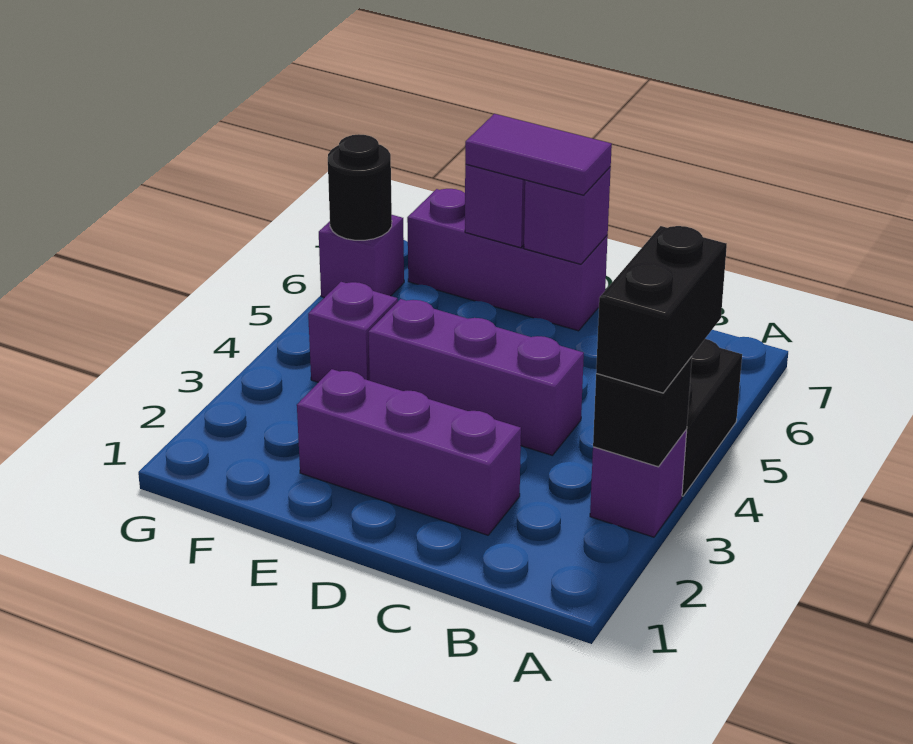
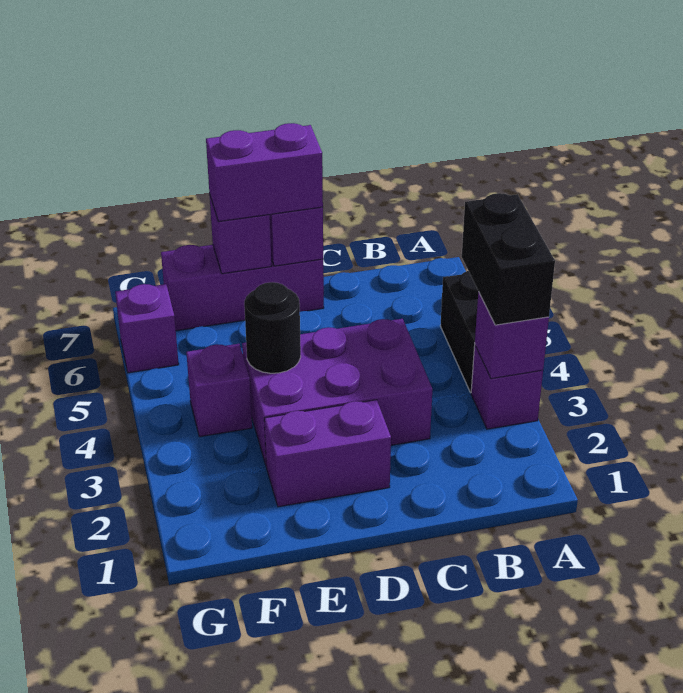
black 1x1 brick [593,357,692,467] -> purple 1x1 brick [475,292,549,379]
purple 1x3 brick [297,369,521,535] -> purple 1x2 brick [264,400,391,507]
purple 1x3 brick [368,299,584,456] -> purple 2x3 brick [242,319,432,465]
purple 1x2 tile [465,114,612,195] -> purple 1x2 brick [206,123,323,222]
black 1x1 round brick [328,134,392,240] -> black 1x1 round brick moved to [244,282,301,373]

